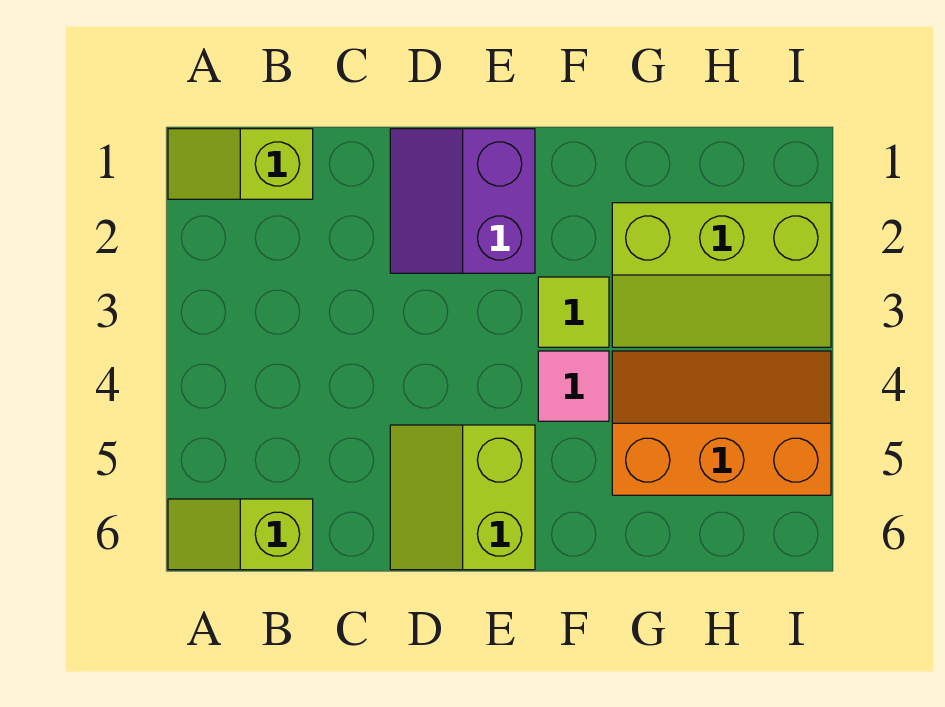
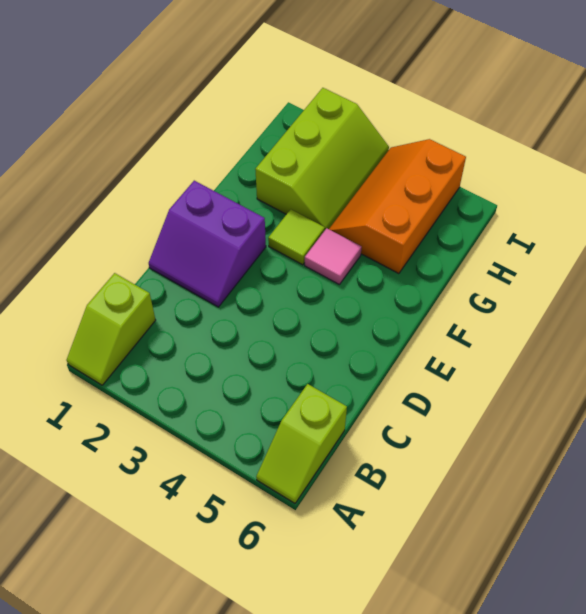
lime 2x2 slope [390,425,535,570] -> none

